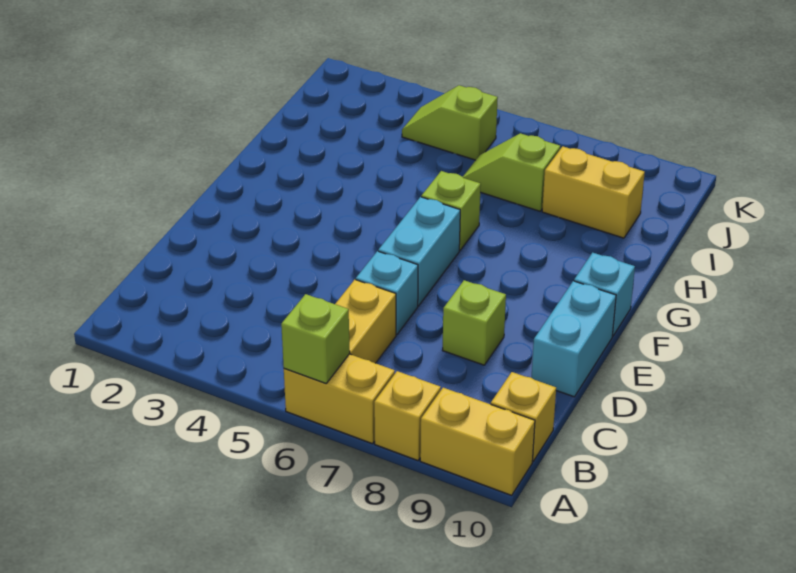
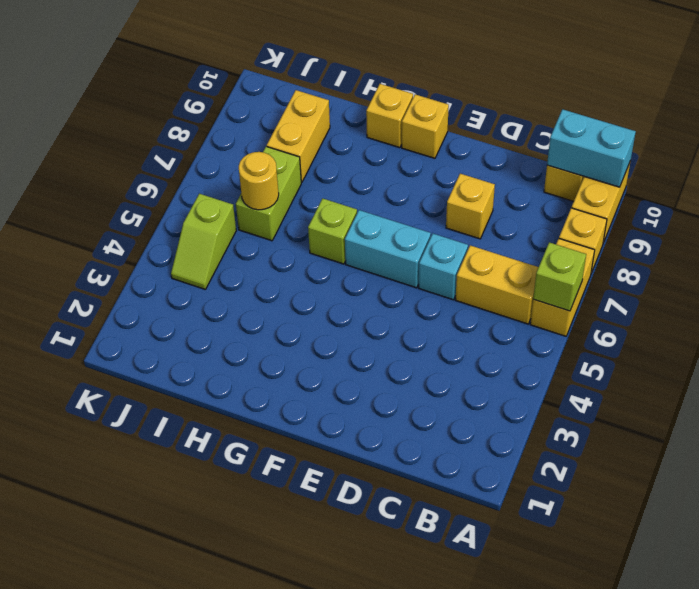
lime 1x1 brick [442,280,506,365] -> yellow 1x1 brick [446,174,495,239]
cyan 1x2 brick [531,281,616,397] -> cyan 1x2 brick moved to [547,109,636,187]
cyan 1x1 brick [574,253,635,336] -> yellow 1x1 brick [402,94,449,158]
none -> yellow 1x1 brick [366,84,413,148]
lime 1x2 slope [463,133,560,211] -> lime 1x2 brick [236,146,301,241]
none -> yellow 1x1 round brick [239,152,279,210]

